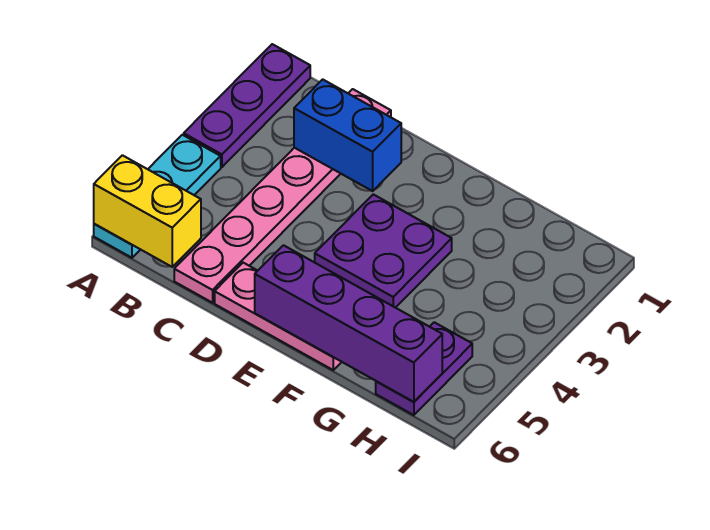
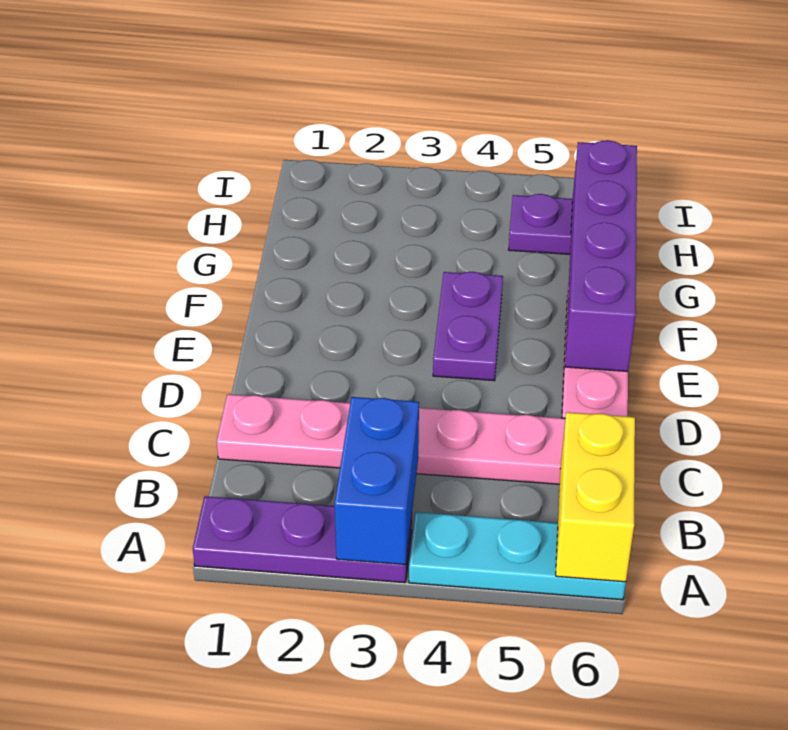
blue 1x2 brick [294,79,401,191] -> blue 1x2 brick moved to [335,397,419,565]
purple 2x2 plate [315,194,452,308] -> purple 1x2 plate [433,272,503,381]

